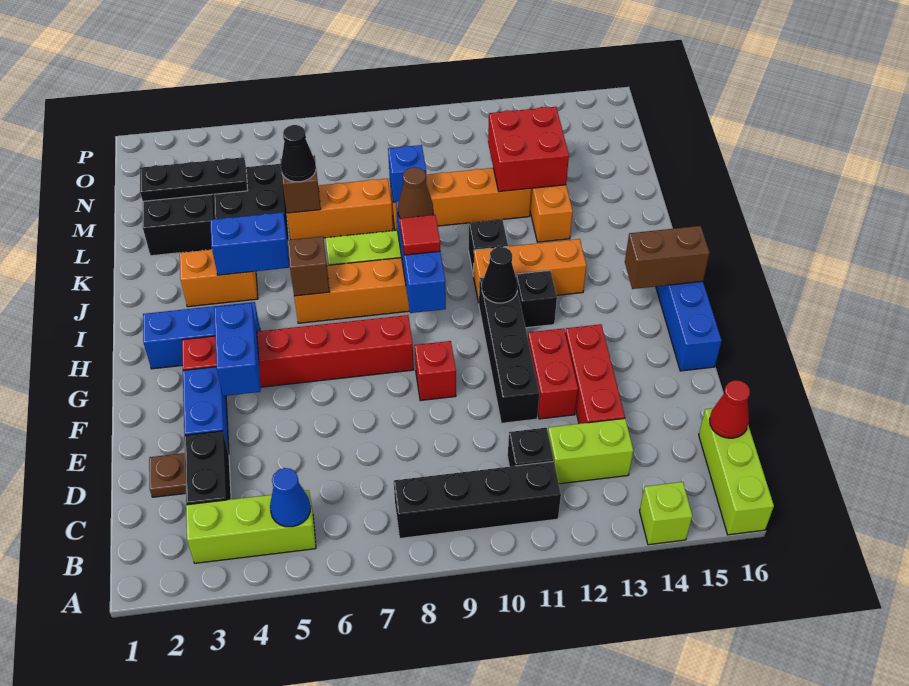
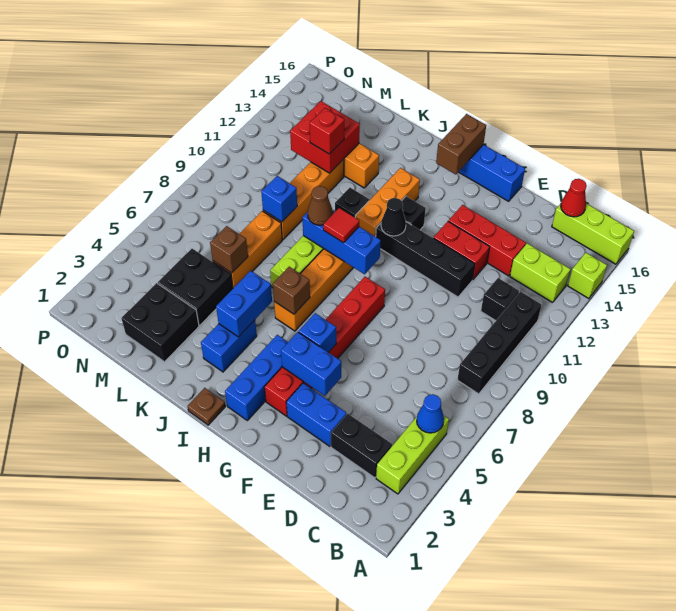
lime 1x2 brick [548,418,633,484] -> lime 1x2 brick turned to [510,243,570,303]
brown 1x1 plate [149,453,186,497] -> brown 1x1 plate moved to [187,388,225,425]
red 1x1 brick [415,341,456,401] -> red 1x1 brick moved to [310,108,344,154]
none -> blue 1x1 brick [299,313,336,352]
orange 1x2 brick [180,250,258,307] -> blue 1x2 brick [201,320,257,372]
black 1x1 cone [281,125,316,182] -> none
black 1x3 plate [140,157,248,201] -> none

